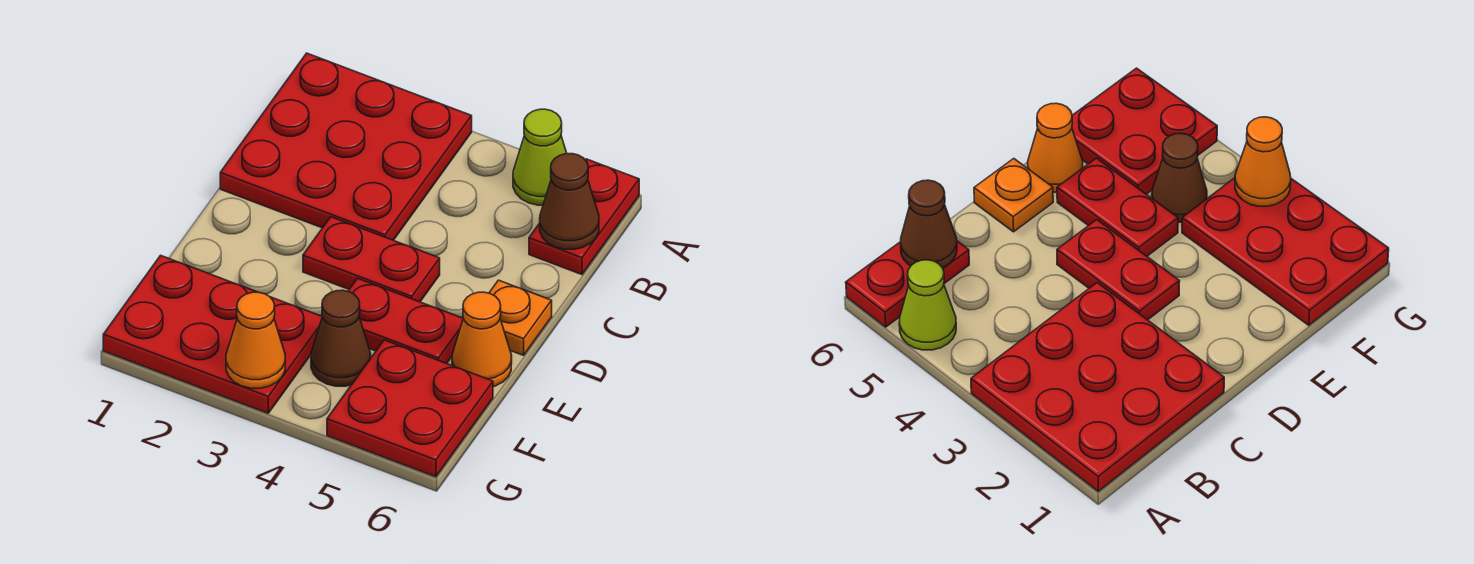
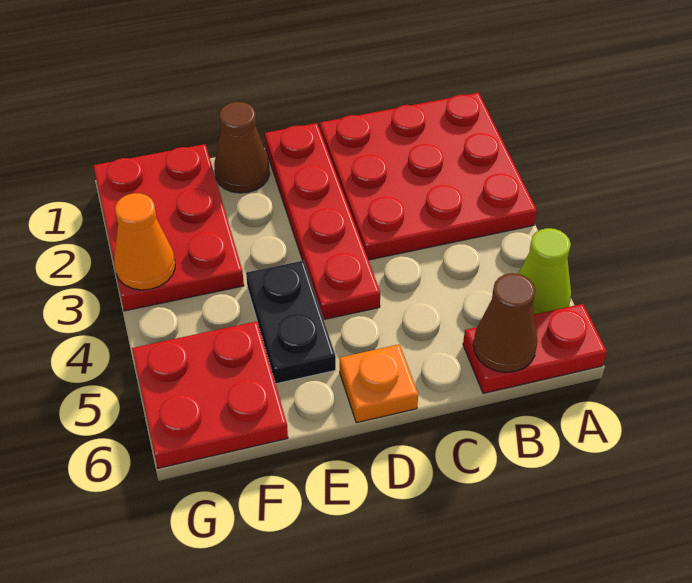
red 1x2 plate [303,217,440,302] -> red 1x4 plate [265,123,380,319]
red 1x2 plate [348,278,463,363] -> black 1x2 plate [246,261,336,384]
orange 1x1 cone [452,292,512,387] -> none
brown 1x1 cone [311,290,371,386] -> brown 1x1 cone moved to [214,102,270,193]

